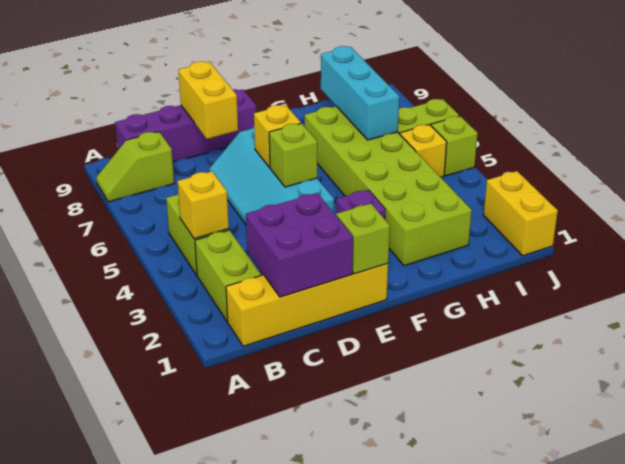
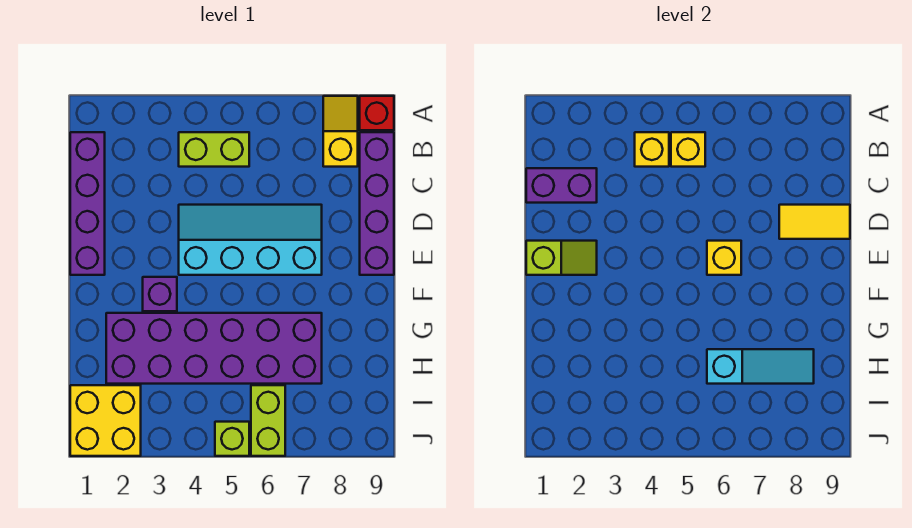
lime 1x2 slope [96,132,174,202] -> yellow 1x2 slope [323,96,358,167]
none -> red 1x1 brick [360,96,394,130]
yellow 1x4 brick [226,264,388,346] -> purple 1x4 brick [70,132,105,275]
lime 1x2 brick [195,230,261,322] -> none
purple 2x2 brick [246,193,353,297] -> purple 1x2 brick [526,168,597,203]
yellow 1x2 brick [178,61,238,139] -> yellow 1x2 tile [779,205,850,239]
lime 1x1 brick [269,123,317,187] -> none
lime 2x6 brick [305,106,472,266] -> purple 2x6 brick [106,313,322,384]
cyan 1x3 brick [321,46,399,140] -> cyan 1x3 slope [707,349,814,384]
yellow 1x1 brick [400,125,447,177] -> yellow 1x1 brick moved to [671,132,705,167]
yellow 1x2 brick [484,171,558,256] -> yellow 2x2 brick [70,385,141,456]

